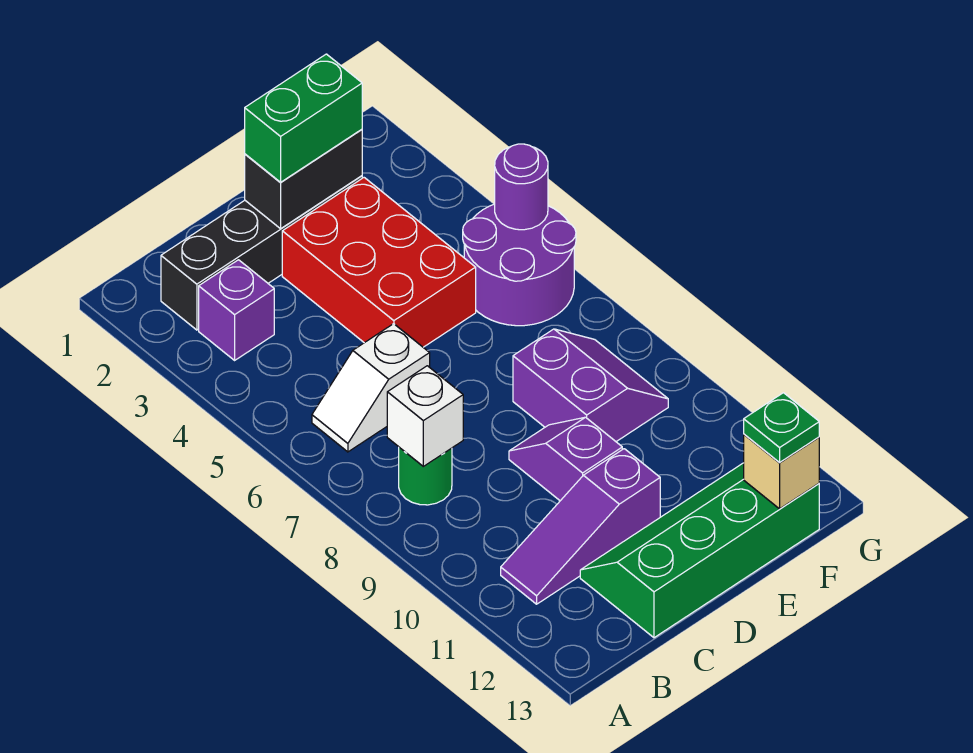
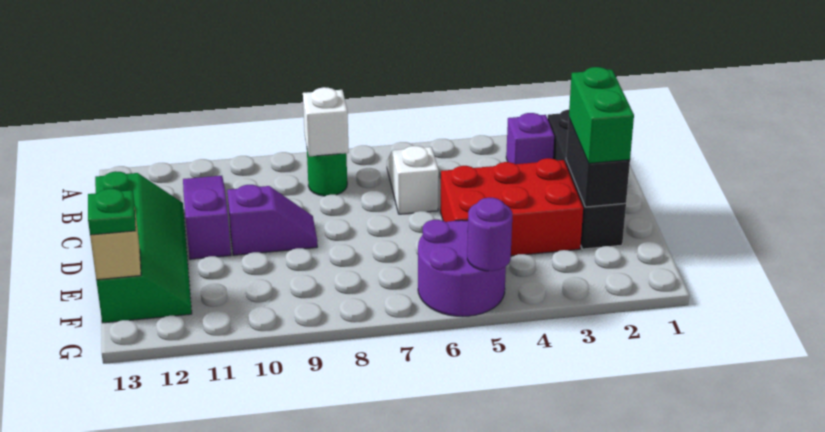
purple 2x2 slope [513,329,668,442] -> none

